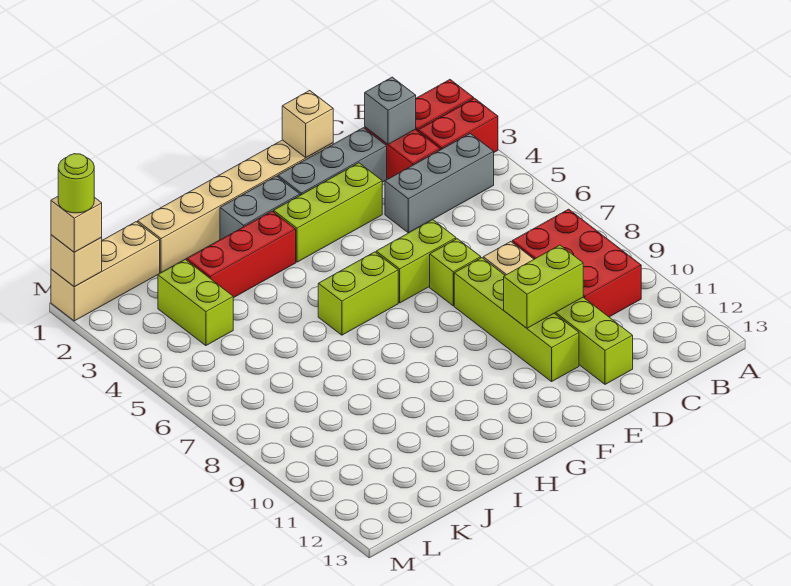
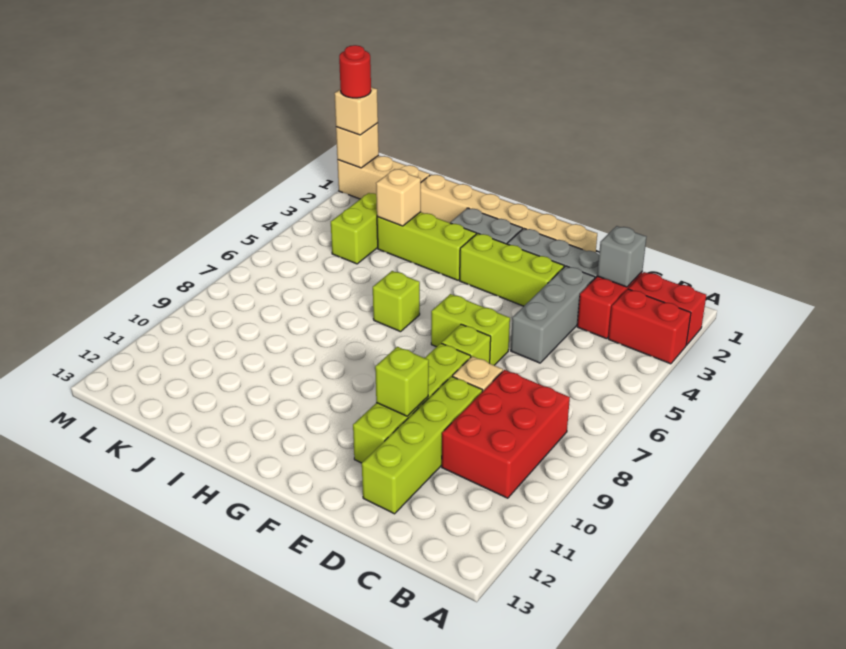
grey 1x3 brick [385,133,494,233] -> grey 1x3 brick turned to [511,266,595,363]
lime 1x2 brick [504,245,583,328] -> lime 1x1 brick [375,347,429,416]
tan 1x1 brick [282,91,333,158] -> tan 1x1 brick moved to [376,169,421,226]
lime 1x2 brick [318,252,398,335] -> lime 1x1 brick [373,271,420,332]
red 1x3 brick [187,211,296,298] -> lime 1x3 brick [377,212,476,280]
lime 1x1 round brick [58,154,94,213] -> red 1x1 round brick [339,45,371,98]

